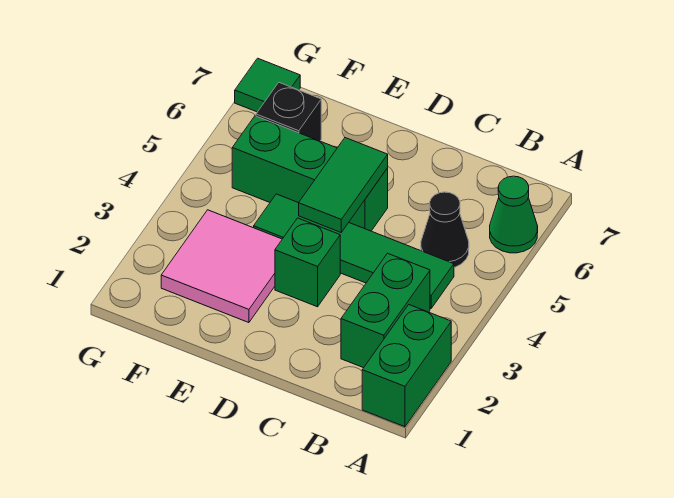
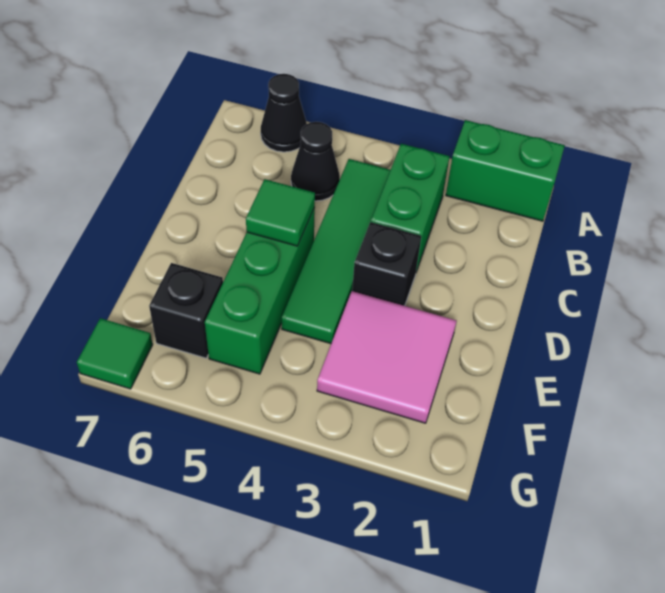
green 1x1 cone [490,176,538,253] -> black 1x1 cone [261,74,307,152]
green 1x2 brick [341,253,430,368] -> green 1x2 brick turned to [371,144,450,272]
green 1x1 brick [275,218,340,307] -> black 1x1 brick [352,222,421,306]
green 1x2 tile [299,138,388,232] -> green 1x1 tile [246,179,315,246]

